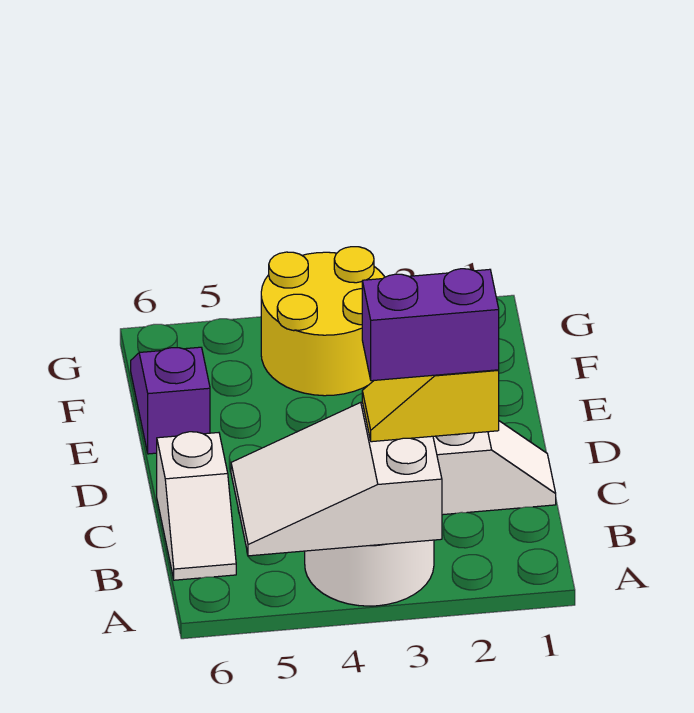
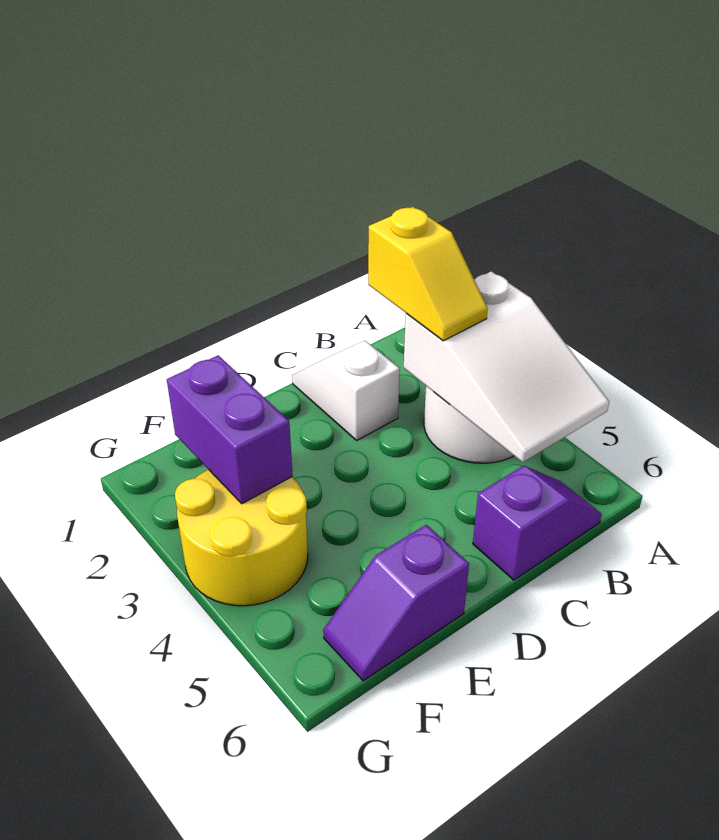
purple 1x2 brick [362,269,499,381] -> purple 1x2 brick moved to [167,355,293,504]
white 1x2 slope [157,432,236,580] -> purple 1x2 slope [473,466,602,580]

